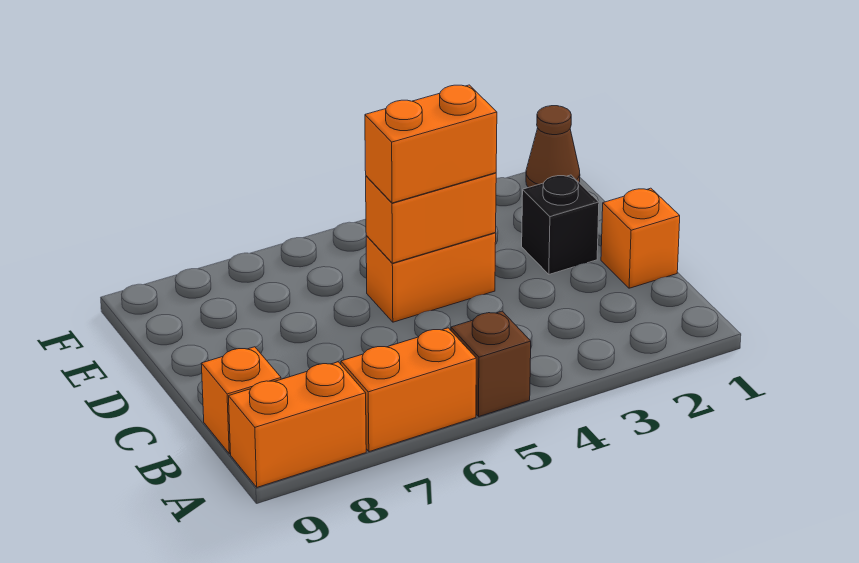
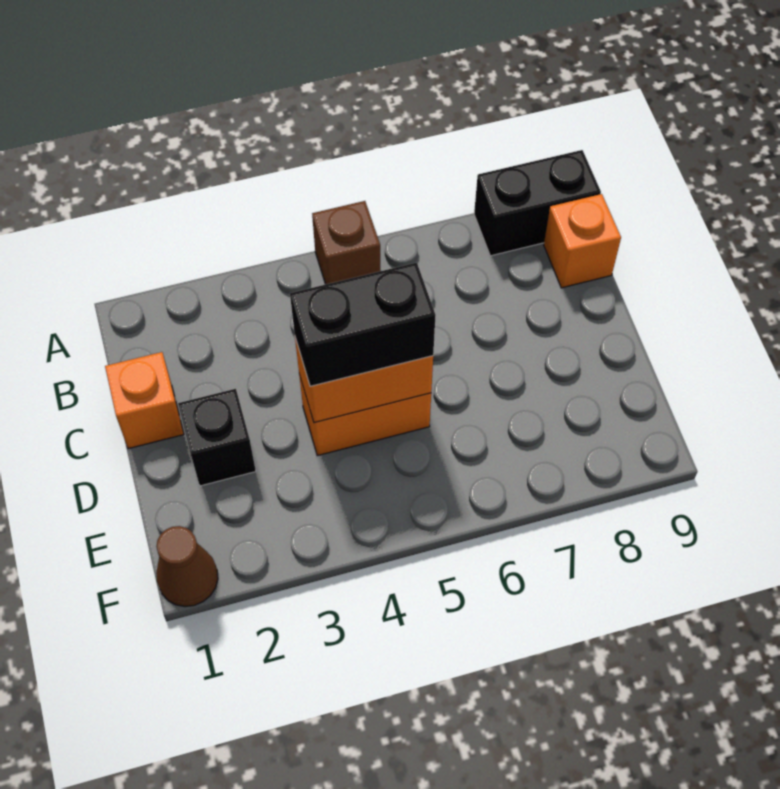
orange 1x2 brick [341,328,476,452] -> none
orange 1x2 brick [229,362,366,487] -> black 1x2 brick [474,150,601,256]
orange 1x2 brick [365,85,497,203] -> black 1x2 brick [290,263,436,386]

